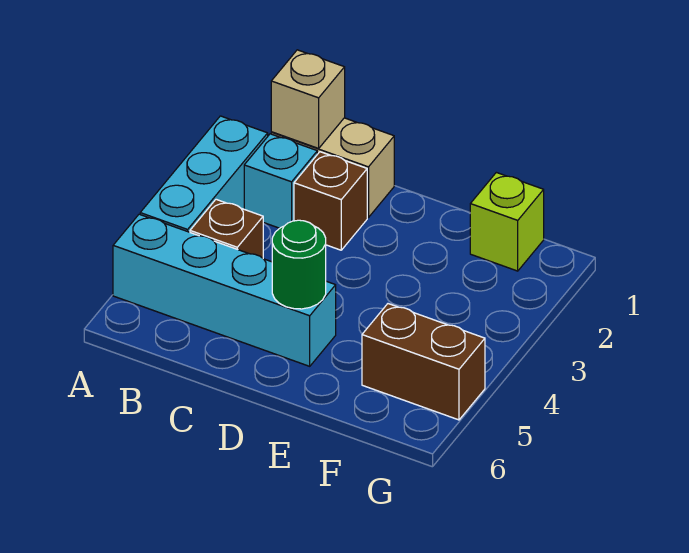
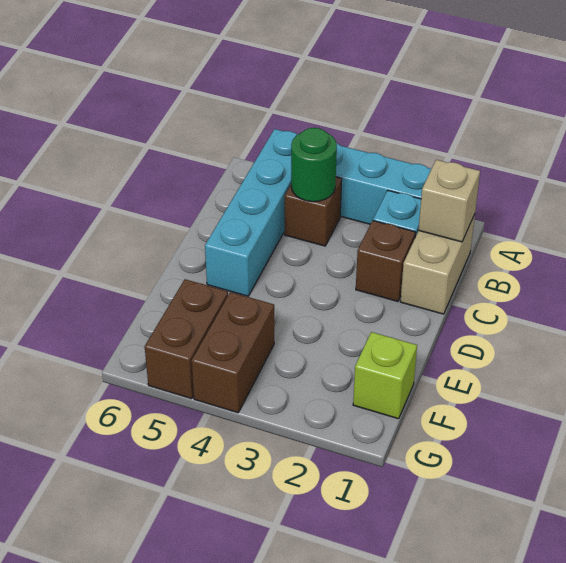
green 1x1 round brick [272,220,326,309] -> green 1x1 round brick moved to [291,128,337,202]
none -> brown 1x2 brick [192,292,274,413]

